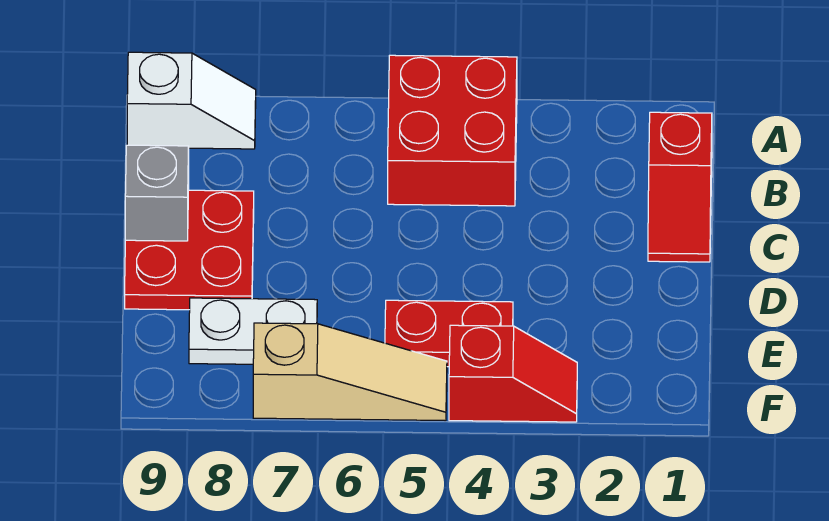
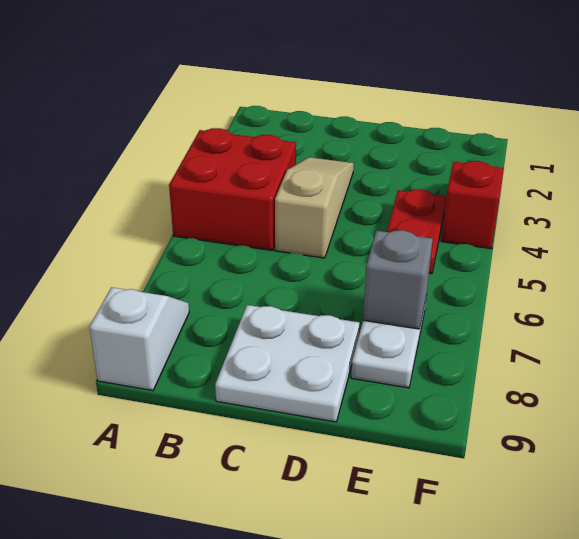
red 1x2 slope [648,112,712,262] -> none
red 2x2 plate [125,190,254,310] -> white 2x2 plate [215,305,360,422]
grey 1x1 brick [125,145,189,241] -> grey 1x1 brick moved to [363,230,433,329]
tan 1x3 slope [253,323,447,421] -> tan 1x3 slope moved to [275,157,354,258]

